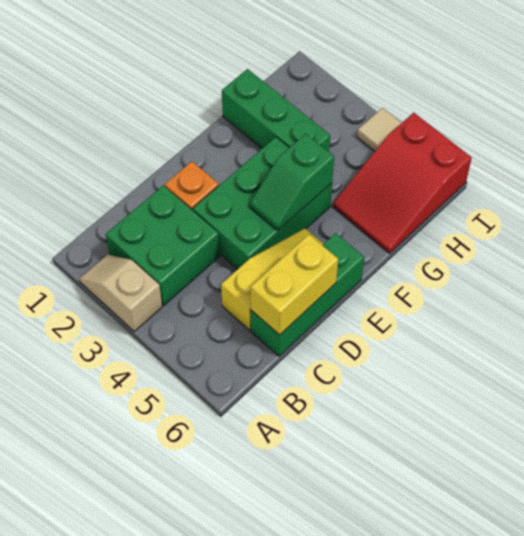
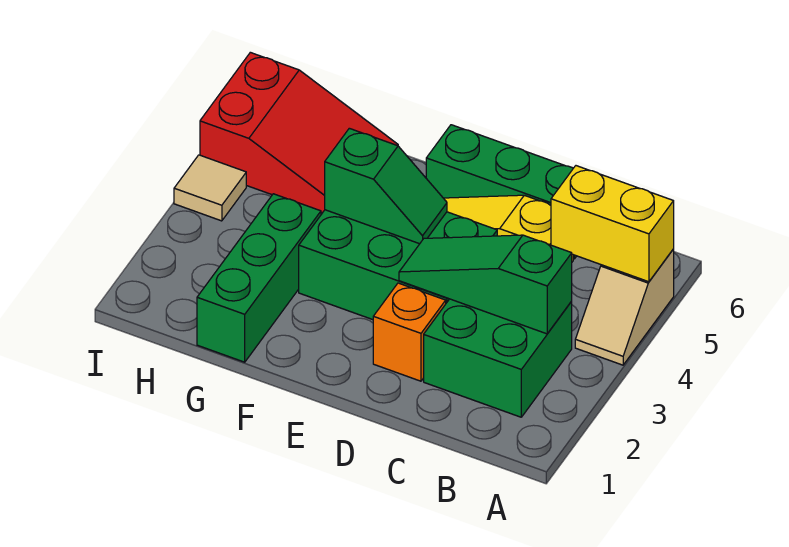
tan 1x2 slope [80,255,162,332] -> tan 1x2 slope moved to [575,249,674,365]
none -> green 1x3 slope [399,235,572,334]
yellow 1x2 brick [251,234,338,335] -> yellow 1x2 brick moved to [551,166,674,282]

